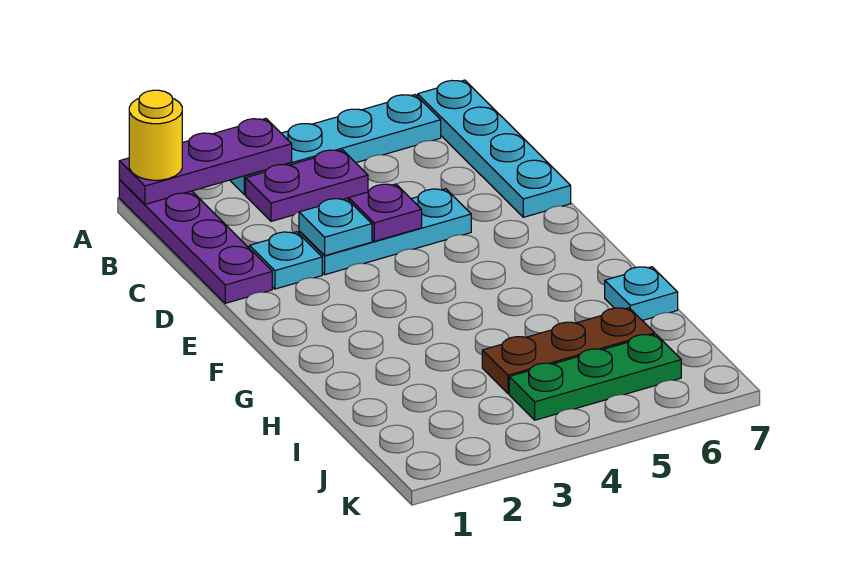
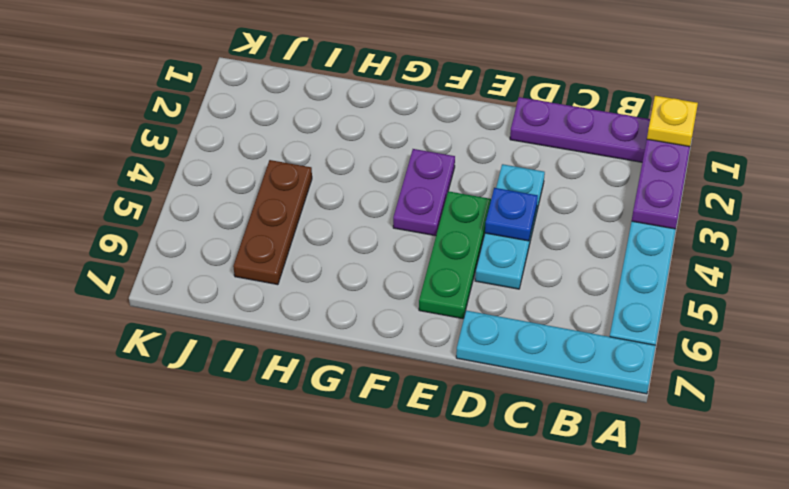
yellow 1x1 round brick [129,90,182,180] -> yellow 1x1 plate [647,96,698,147]
purple 1x2 plate [246,150,368,221] -> purple 1x2 plate moved to [393,149,455,236]
cyan 1x1 plate [249,232,322,289] -> none
cyan 1x1 plate [299,198,372,256] -> none
purple 1x1 plate [349,184,422,241] -> blue 1x1 plate [485,188,538,241]
cyan 1x1 plate [605,267,678,321] -> none
green 1x3 plate [509,334,681,420] -> green 1x3 plate moved to [419,191,491,319]

